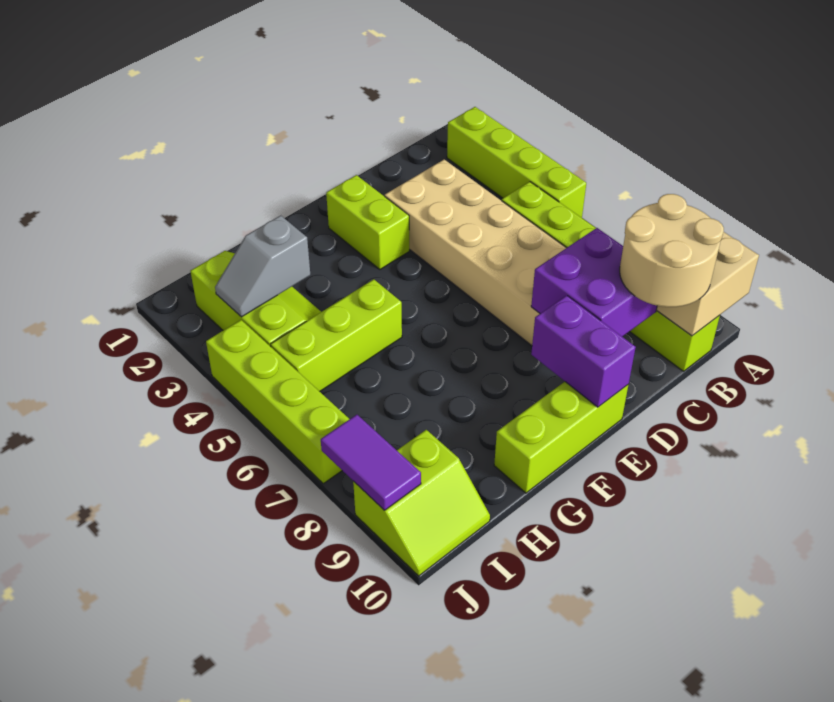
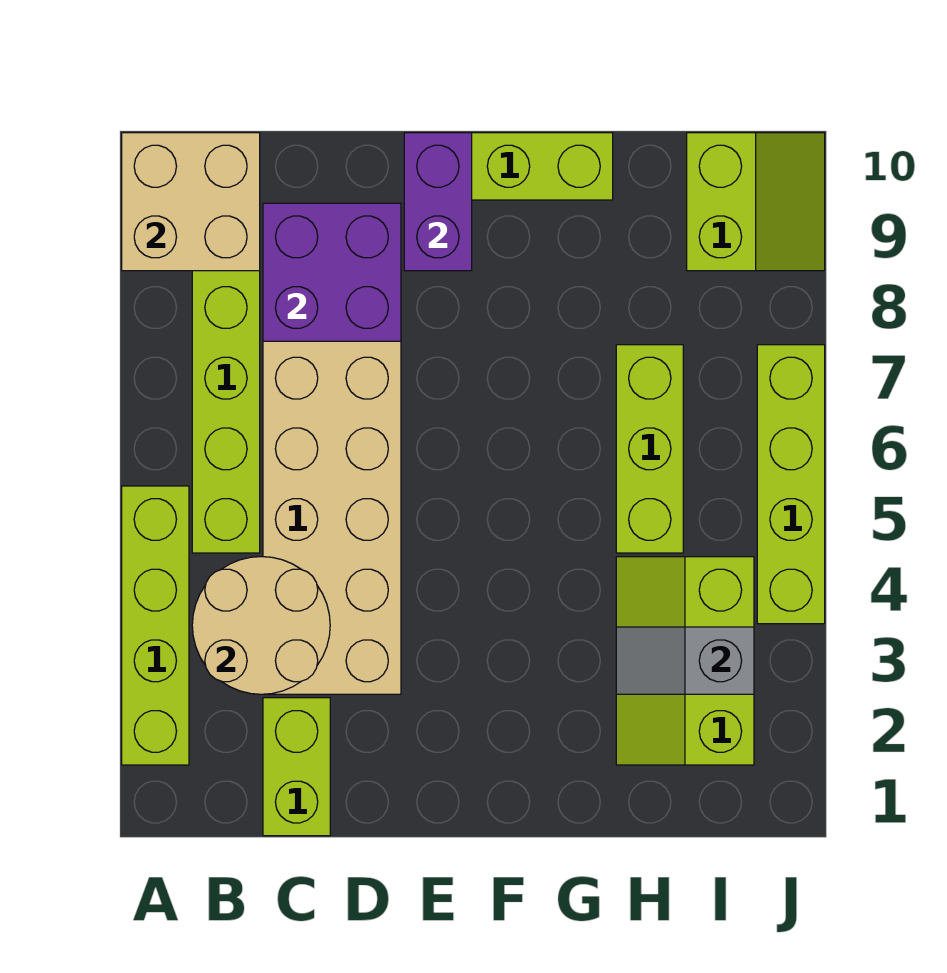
tan 2x2 round brick [620,194,724,307] -> tan 2x2 round brick moved to [192,557,330,694]
lime 1x2 brick [326,175,409,269] -> lime 1x2 brick moved to [263,698,330,836]
lime 1x3 brick [271,279,402,391] -> lime 1x3 brick turned to [616,345,683,553]
grey 1x2 slope [215,215,310,317] -> grey 1x2 slope turned to [616,627,754,694]
lime 2x2 slope [353,430,490,576] -> lime 2x2 slope turned to [687,133,825,271]
purple 1x2 tile [321,415,421,510] -> none

